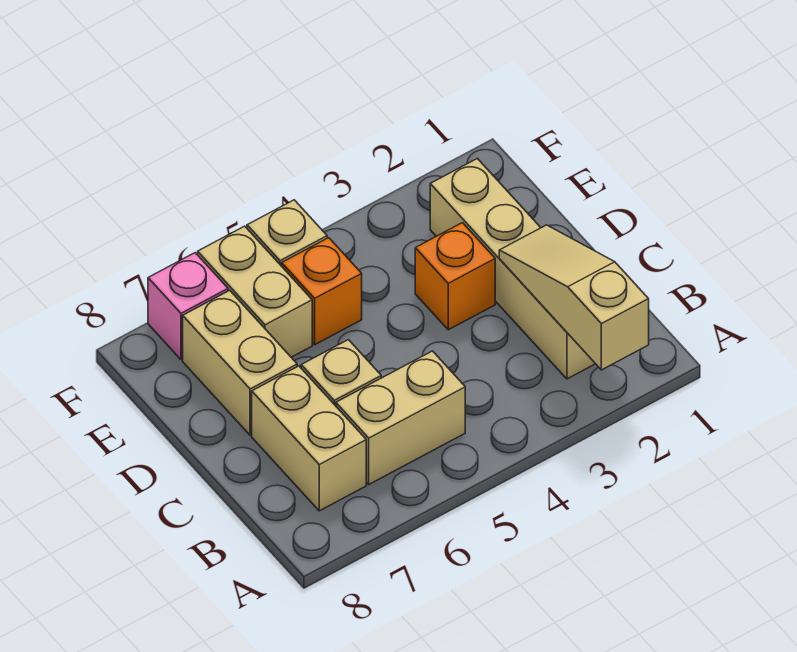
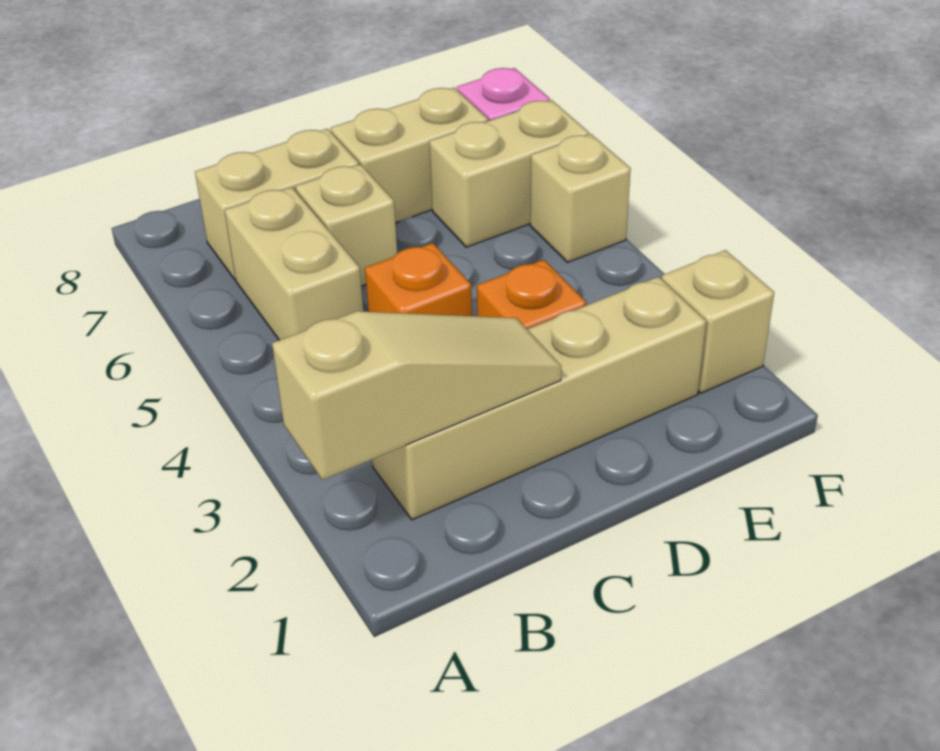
orange 1x1 brick [282,238,362,345] -> orange 1x1 brick moved to [365,243,472,316]
none -> tan 1x1 brick [662,250,774,393]

